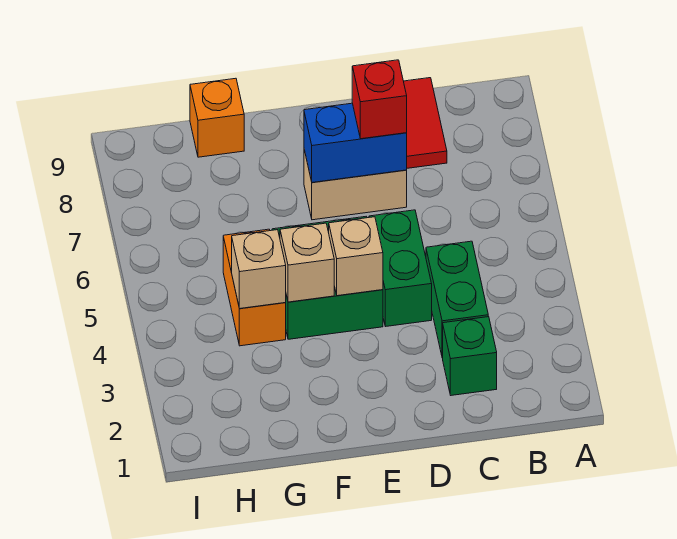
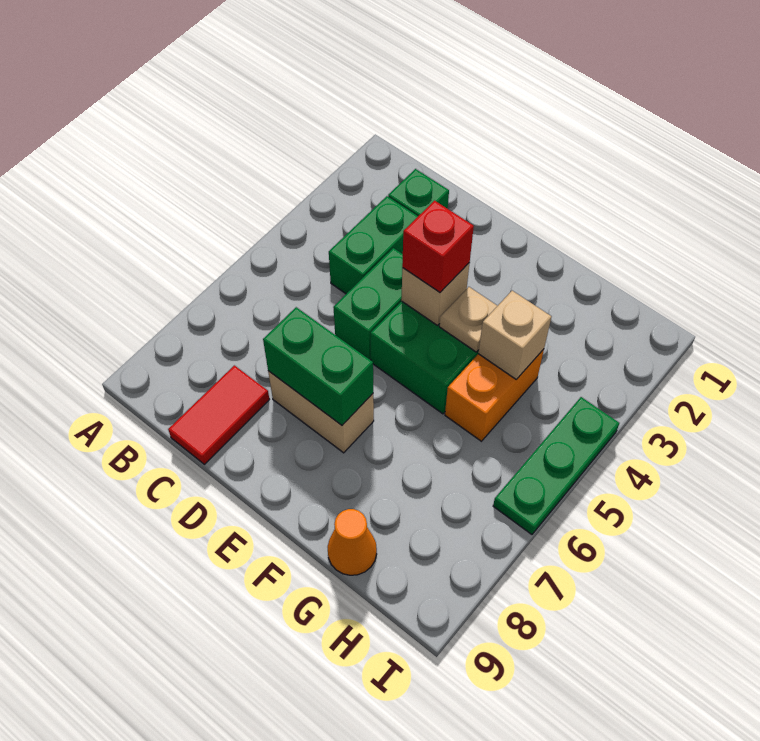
blue 1x2 brick [304,103,407,182] -> green 1x2 brick [263,307,373,425]
red 1x1 brick [352,60,407,139] -> red 1x1 brick moved to [402,201,474,292]
tan 1x1 brick [280,223,334,302] -> tan 1x1 plate [439,287,497,352]
orange 1x1 brick [190,78,244,157] -> orange 1x1 cone [328,509,377,575]
none -> green 1x3 plate [493,397,619,534]

